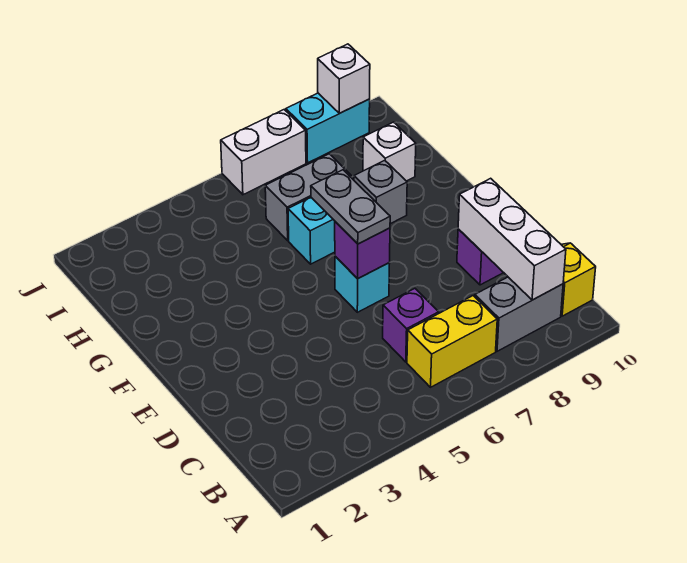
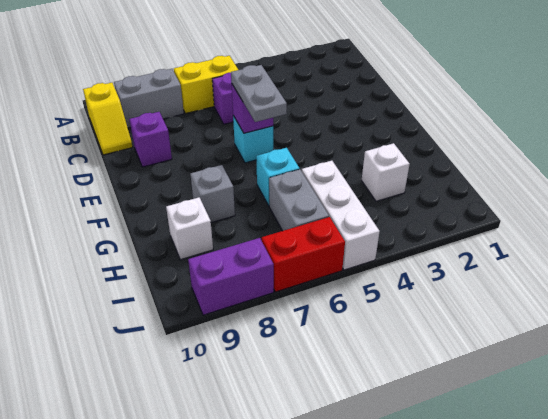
white 1x3 brick [458,178,566,300] -> white 1x3 brick moved to [302,161,380,270]
grey 1x2 brick [265,154,351,241] -> grey 1x2 brick turned to [269,169,329,231]
white 1x2 brick [221,110,306,195] -> red 1x2 brick [262,217,345,292]
cyan 1x2 brick [286,93,370,163] -> purple 1x2 brick [188,238,274,315]
white 1x1 brick [318,44,370,113] -> white 1x1 brick moved to [362,143,410,201]

